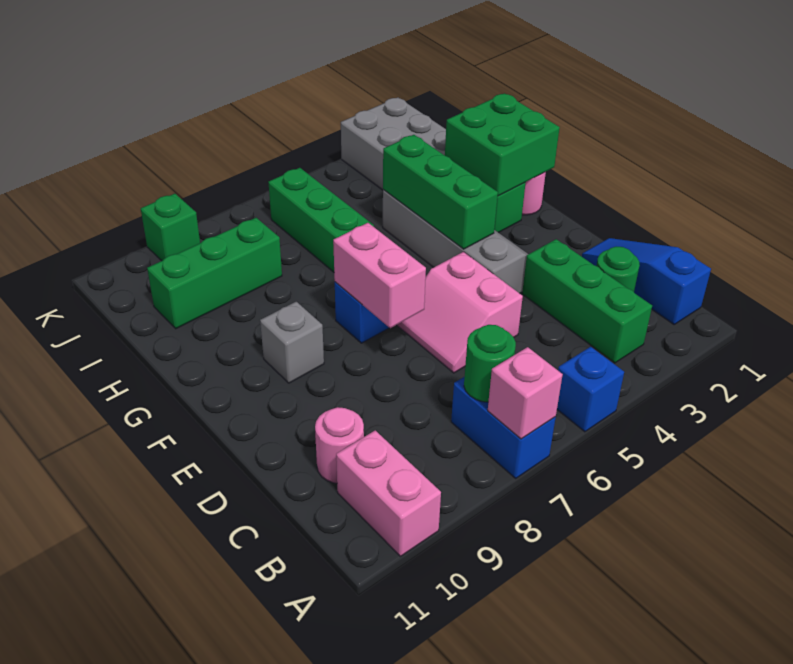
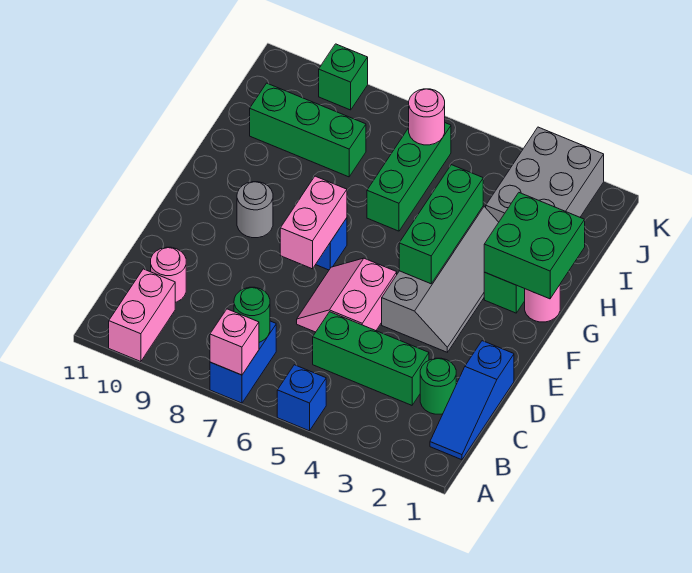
blue 1x3 slope [582,238,711,324] -> blue 1x3 slope turned to [430,341,514,460]
green 1x3 brick [522,239,652,363] -> green 1x3 brick turned to [313,312,429,405]
grey 1x1 brick [260,302,324,383] -> grey 1x1 round brick [237,182,273,238]
none -> pink 1x1 round brick [409,89,445,145]

